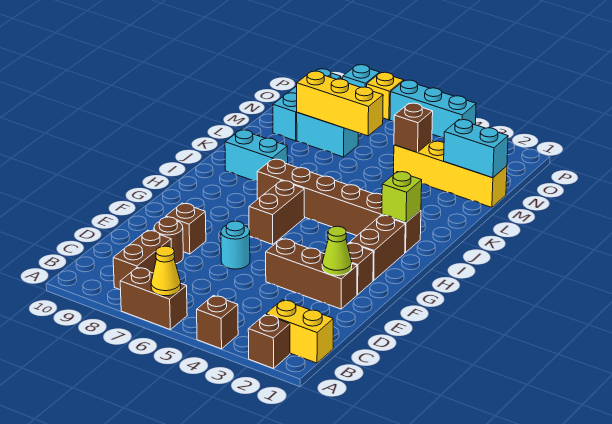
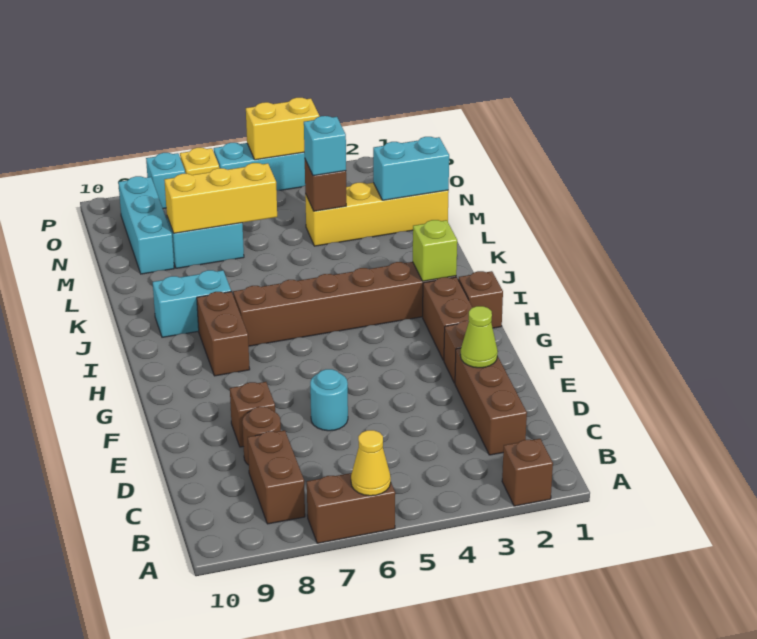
brown 1x1 brick [197,295,238,349] -> brown 1x1 brick moved to [459,271,503,328]
yellow 1x2 brick [266,300,333,363] -> yellow 1x2 brick moved to [246,98,319,160]
brown 1x3 brick [266,239,357,309] -> brown 1x3 brick turned to [455,348,527,455]
brown 1x2 brick [249,181,305,244] -> brown 1x2 brick moved to [197,292,250,376]
none -> cyan 1x1 brick [304,116,346,176]

